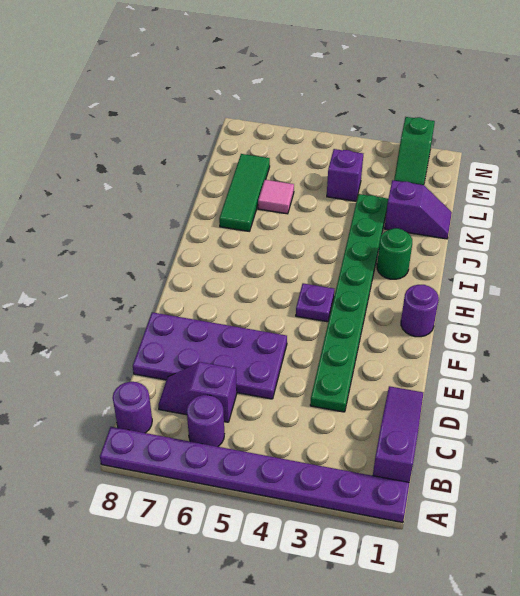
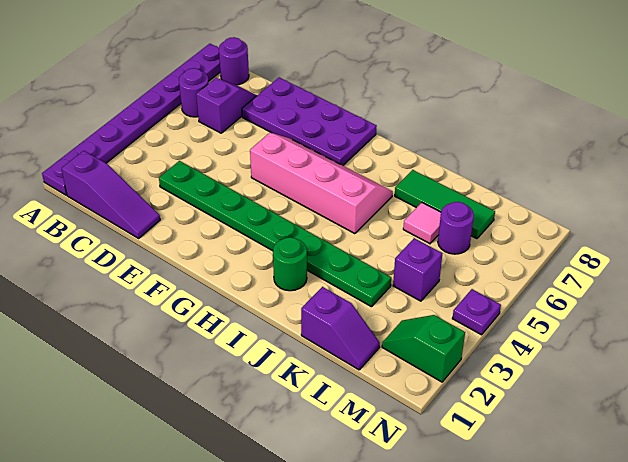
purple 2x4 plate [133,312,287,399] -> purple 2x4 plate turned to [242,78,377,165]
none -> pink 2x4 slope [250,133,393,234]
purple 1x1 round brick [401,285,439,337] -> purple 1x1 round brick moved to [438,202,474,254]
purple 1x1 plate [296,283,334,322] -> purple 1x1 plate moved to [452,289,501,335]
purple 1x2 slope [385,180,452,239] -> purple 1x2 slope turned to [301,287,380,370]

